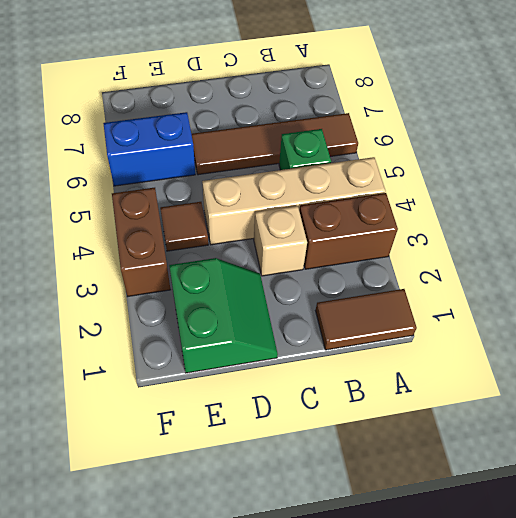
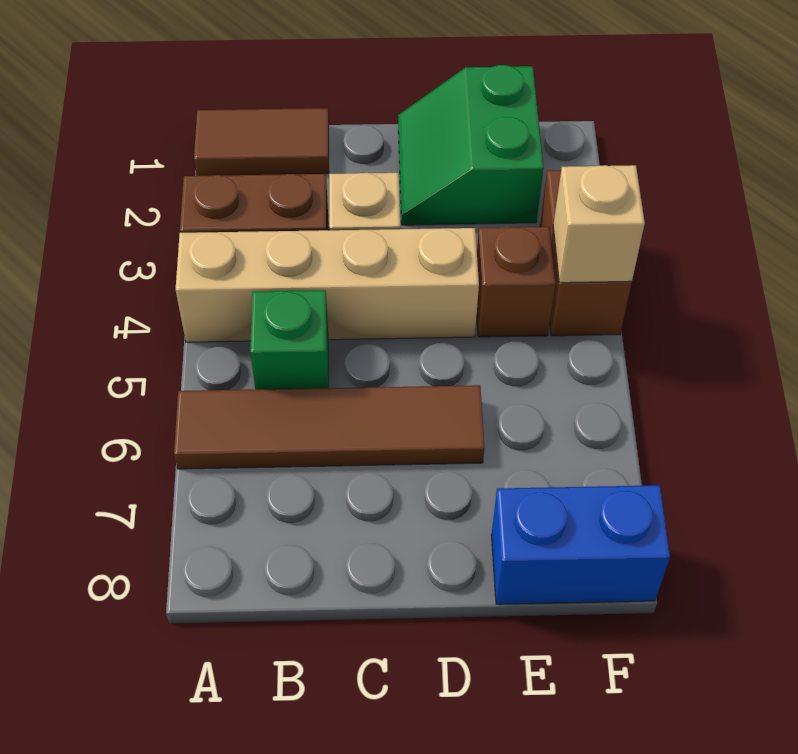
brown 1x1 tile [160,202,208,251] -> brown 1x1 brick [477,227,555,337]
blue 1x2 brick [103,112,195,186] -> blue 1x2 brick moved to [491,485,670,604]
none -> tan 1x1 brick [553,165,645,283]

